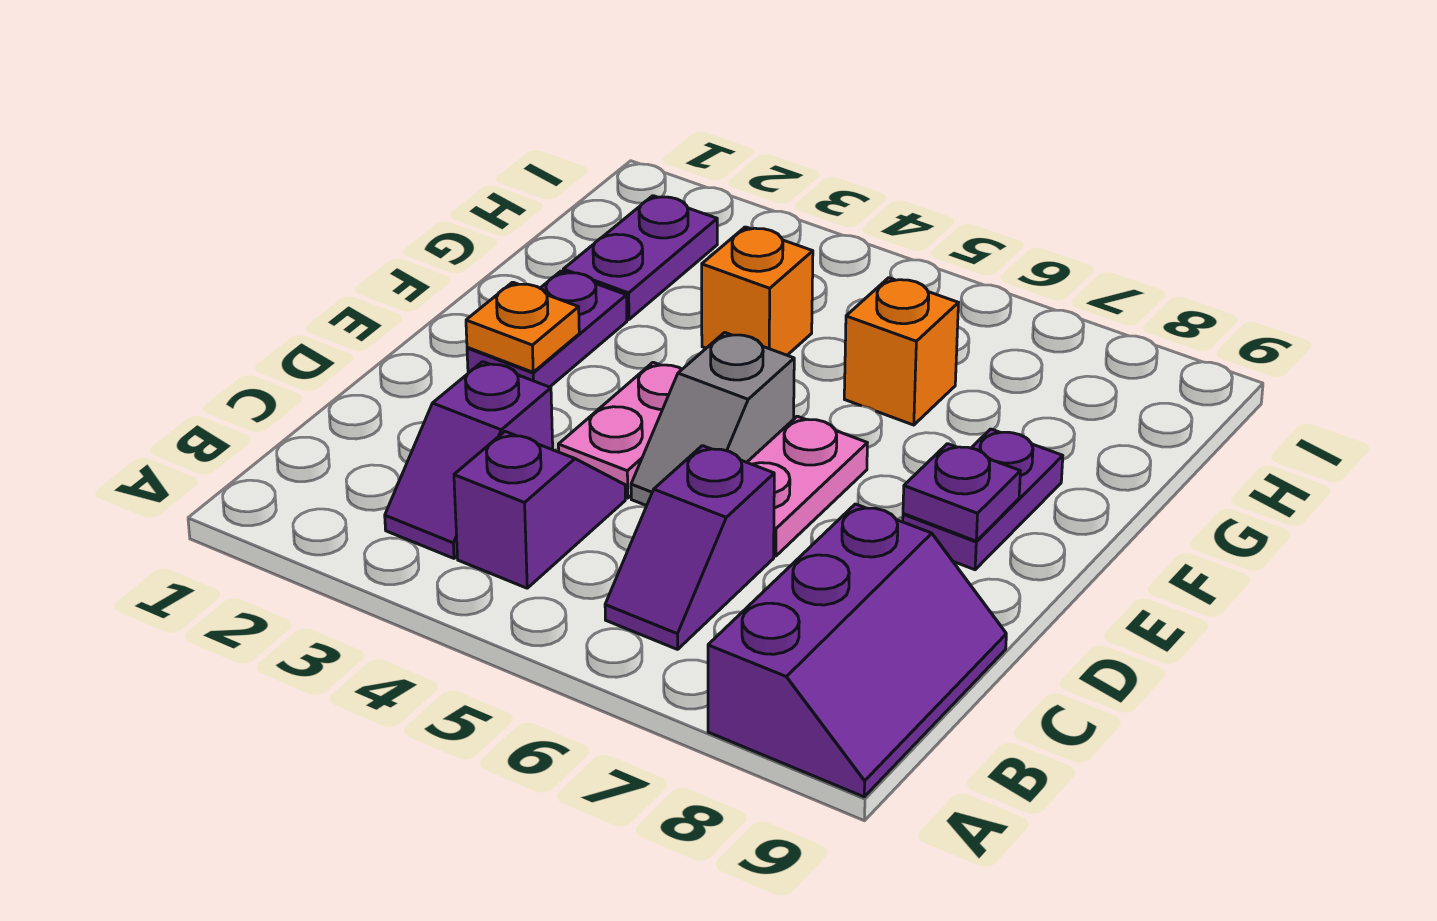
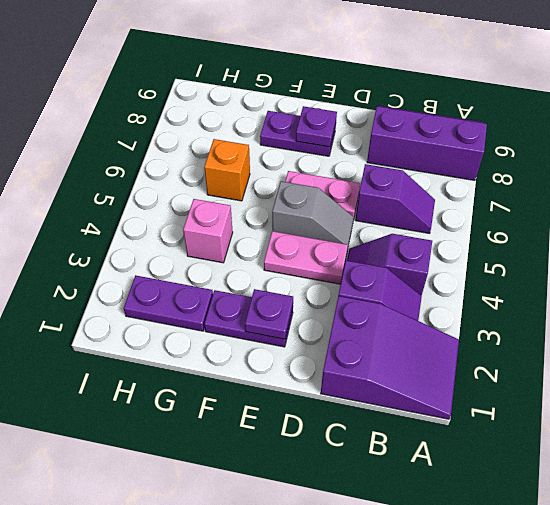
none -> purple 2x3 slope [321,296,459,419]
orange 1x1 plate [466,282,579,372] -> purple 1x1 plate [245,289,293,339]
orange 1x1 brick [702,227,813,355] -> pink 1x1 brick [183,199,233,263]

